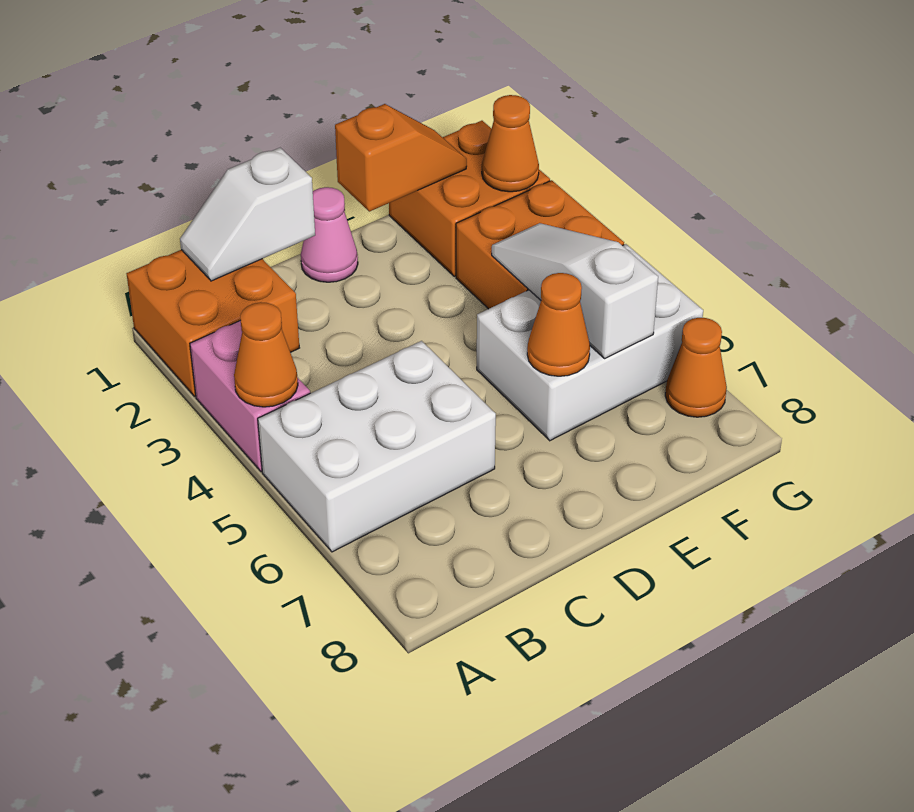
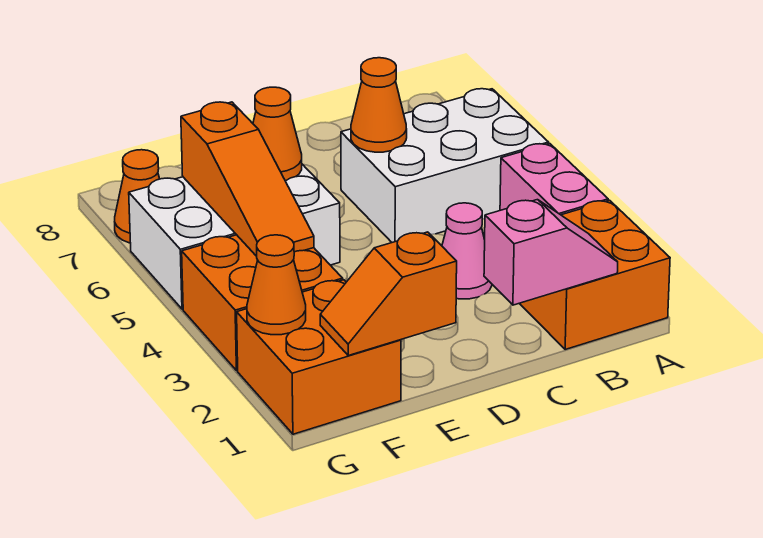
orange 1x1 cone [234,302,298,407] -> orange 1x1 cone moved to [351,58,407,152]
white 1x2 slope [180,148,315,281] -> pink 1x2 slope [484,200,618,305]
pink 1x1 cone [301,187,358,282] -> pink 1x1 cone moved to [442,203,492,299]
white 1x3 slope [492,223,658,358] -> orange 1x3 slope [181,102,314,256]

